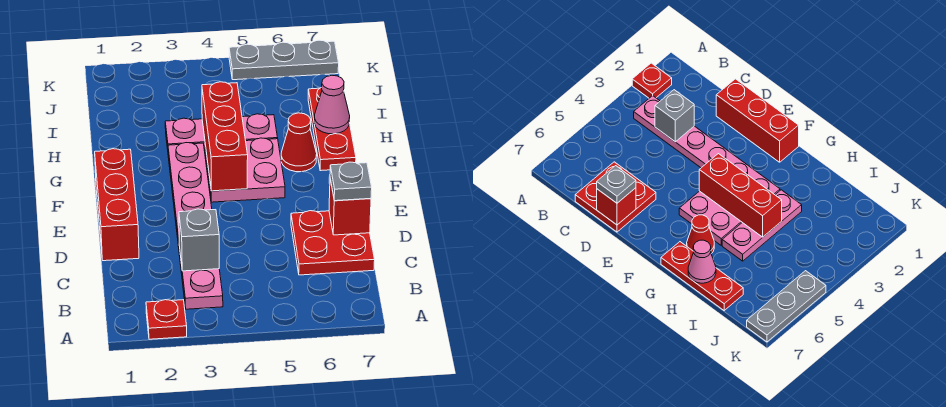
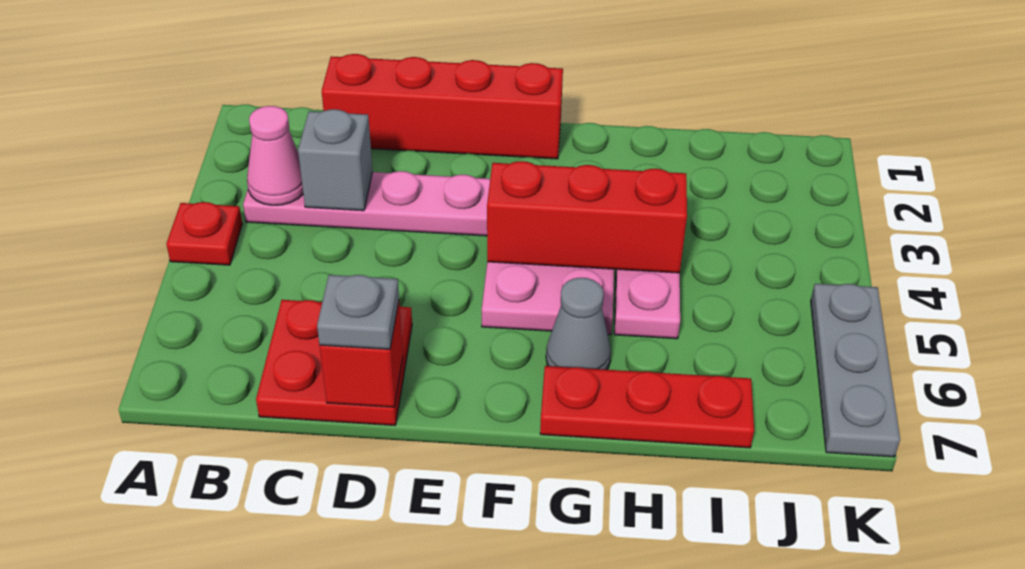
red 1x1 plate [146,300,187,339] -> red 1x1 plate moved to [166,202,242,265]
red 1x3 brick [95,149,139,261] -> red 1x4 brick [322,54,563,159]
red 1x1 cone [281,113,317,172] -> grey 1x1 cone [546,278,611,370]
pink 1x1 cone [314,75,350,134] -> pink 1x1 cone moved to [247,106,303,205]

